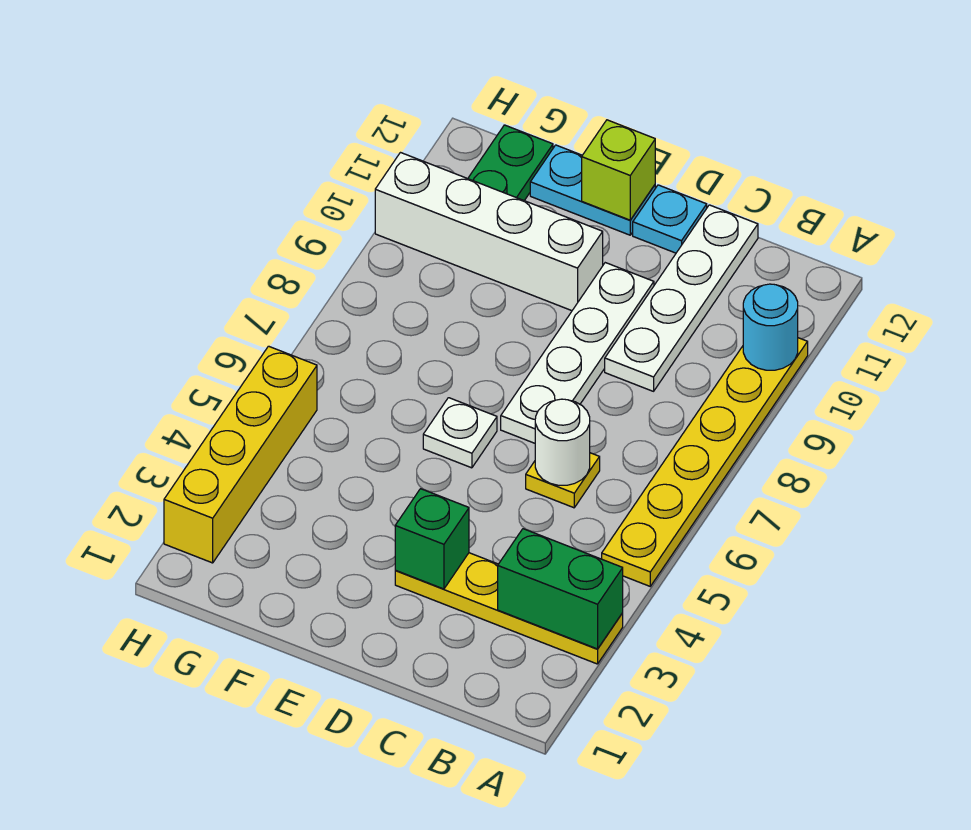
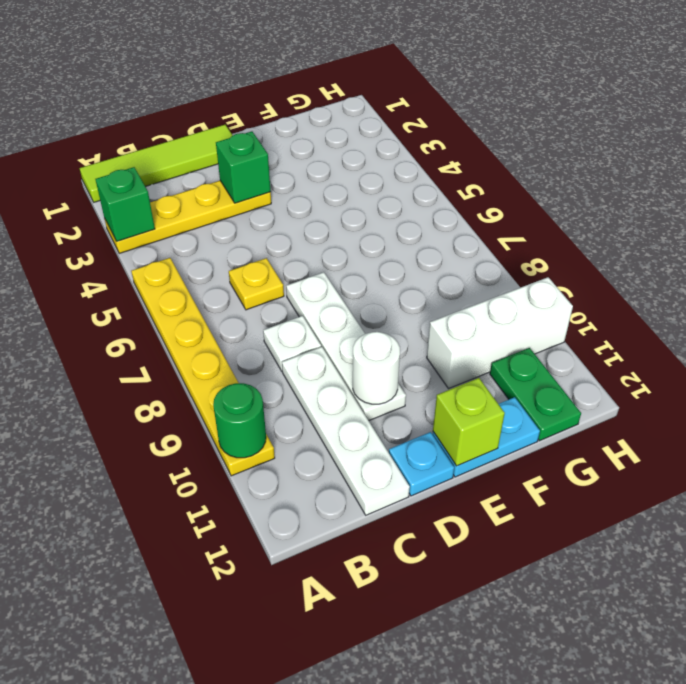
none -> lime 1x4 tile [80,125,233,202]
green 1x2 brick [498,529,623,649] -> green 1x1 brick [95,167,155,241]
cyan 1x1 round brick [743,284,798,370] -> green 1x1 round brick [213,383,266,458]
white 1x1 round brick [535,399,590,485] -> white 1x1 round brick moved to [353,332,400,404]
white 1x1 plate [423,398,497,468] -> white 1x1 plate moved to [263,316,321,371]
white 1x4 brick [375,153,603,311] -> white 1x3 brick [427,277,573,388]
yellow 1x4 brick [164,346,317,563] -> none

